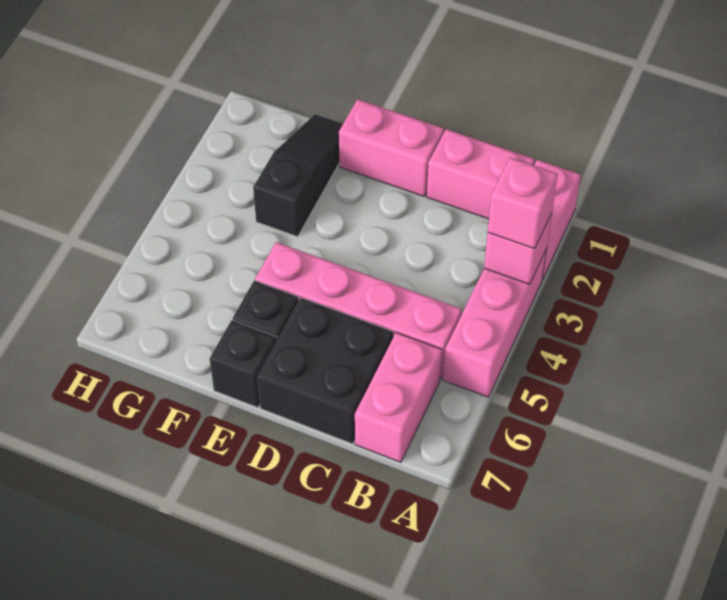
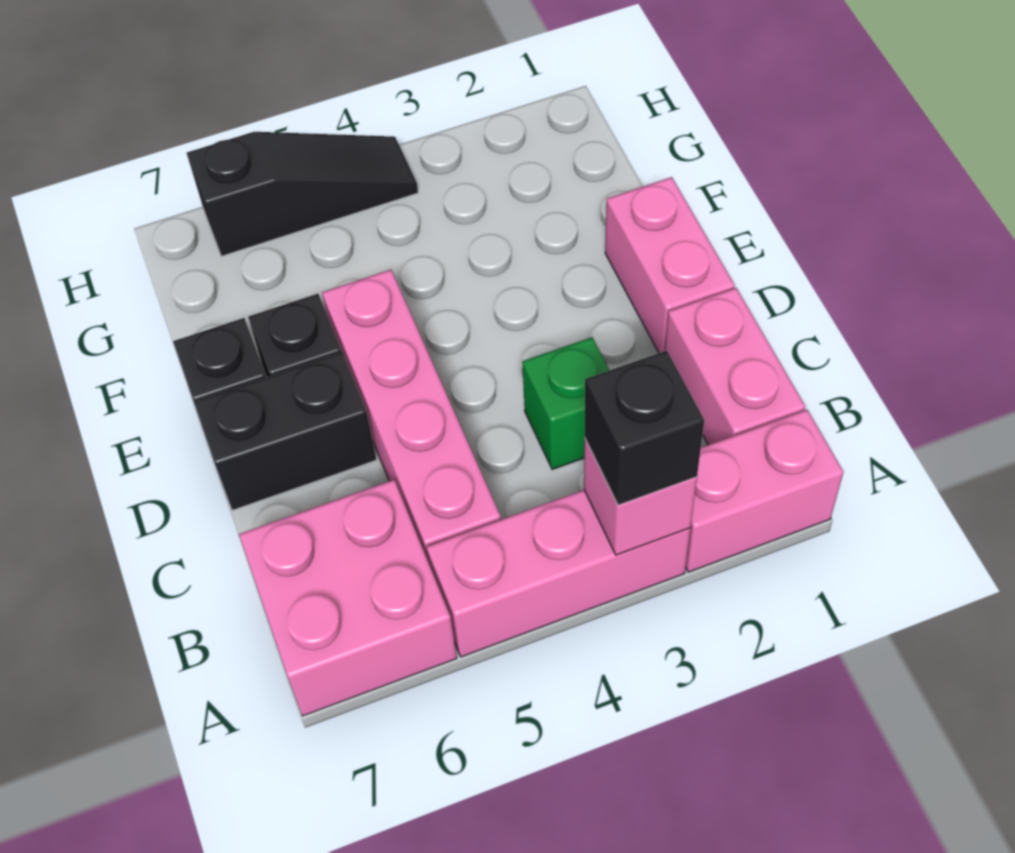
pink 1x1 brick [488,157,558,249] -> black 1x1 brick [585,351,704,505]
pink 1x2 brick [355,333,442,462] -> pink 2x2 brick [239,480,457,716]
none -> green 1x1 brick [522,337,609,469]
black 2x2 brick [257,298,394,444] -> black 1x2 brick [194,353,376,510]
black 1x3 slope [253,114,343,237] -> black 1x3 slope moved to [187,132,418,256]

